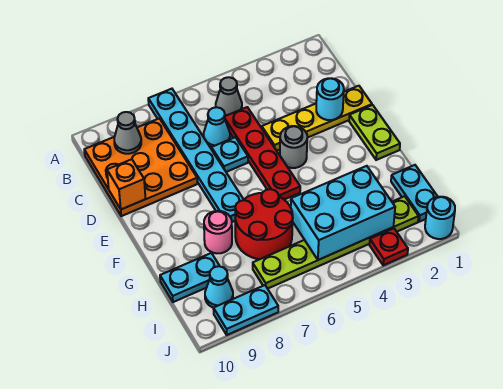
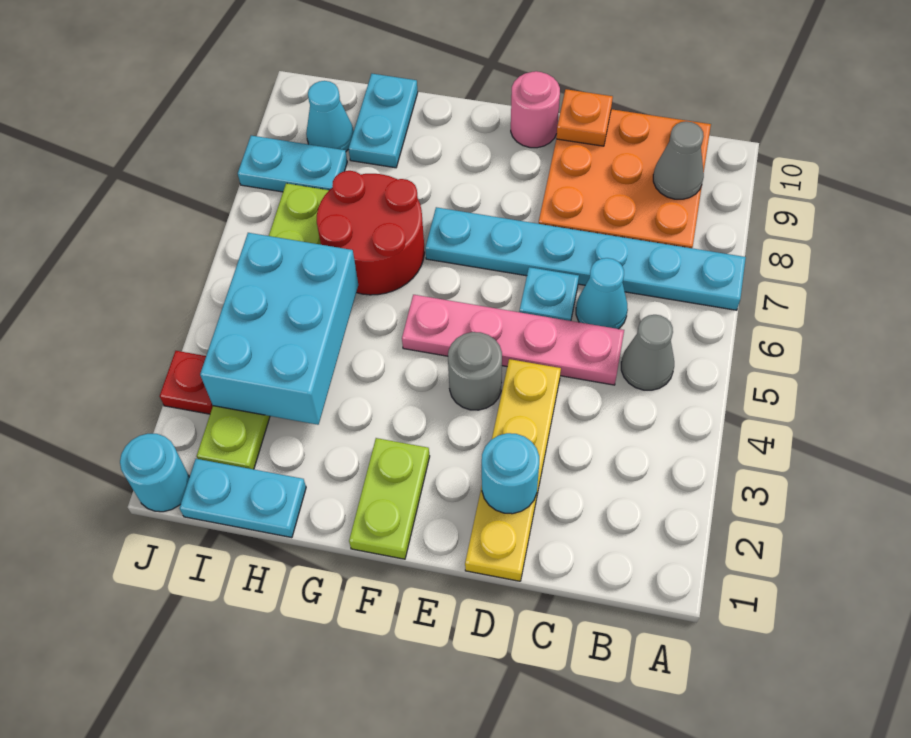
red 1x4 plate [225,107,300,200] -> pink 1x4 plate [402,295,624,385]
orange 1x1 brick [107,159,145,209] -> orange 1x1 plate [556,89,613,146]
lime 1x2 plate [349,105,400,160] -> lime 1x2 plate turned to [349,438,430,559]
pink 1x1 round brick [204,211,232,253] -> pink 1x1 round brick moved to [511,71,560,148]
cyan 1x2 plate [213,285,278,335] -> cyan 1x2 plate turned to [238,136,347,192]

